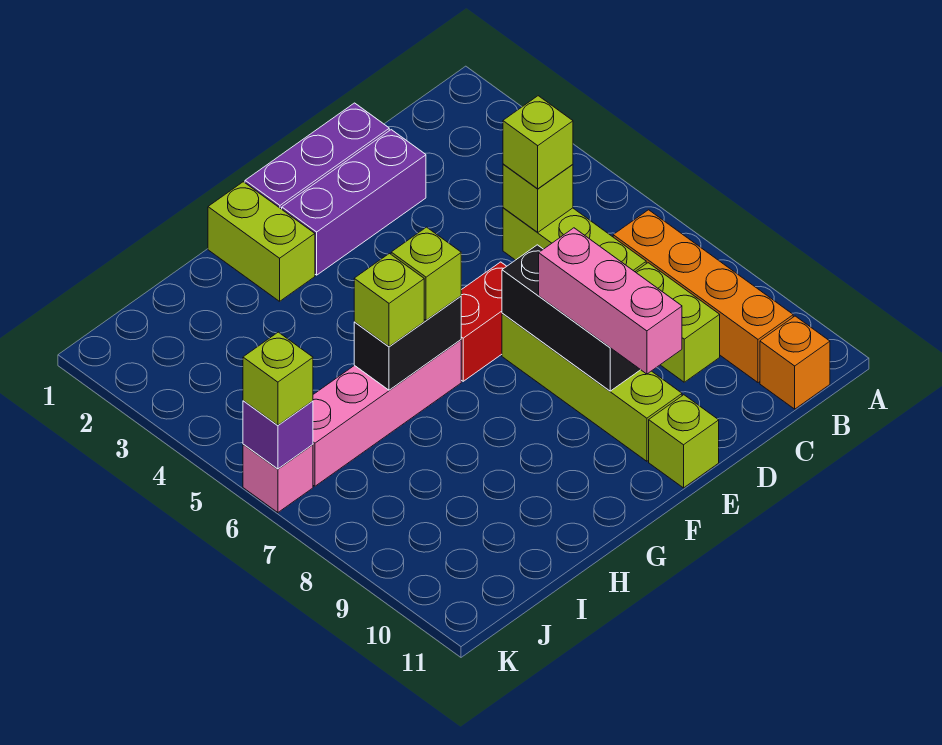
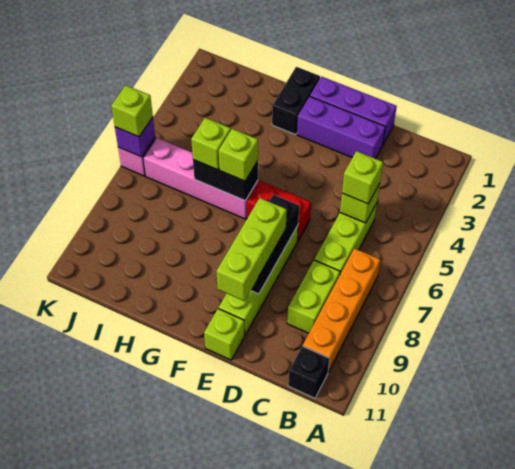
orange 1x1 brick [760,316,830,409] -> black 1x1 brick [288,346,329,398]
pink 1x3 brick [539,228,682,374] -> lime 1x3 brick [217,198,287,301]
lime 1x2 brick [208,182,315,301] -> black 1x2 brick [272,67,320,135]

